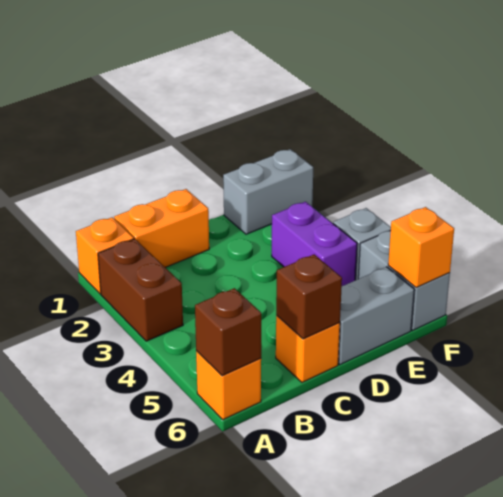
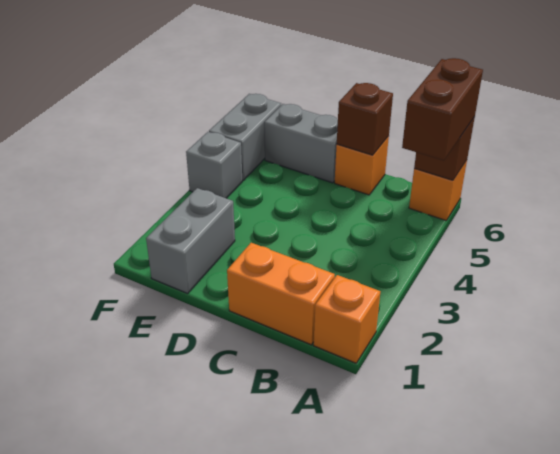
brown 1x2 brick [98,239,183,341] -> brown 1x2 brick moved to [402,58,483,161]
grey 1x2 brick [223,149,313,234] -> grey 1x2 brick turned to [146,188,235,293]
purple 1x2 brick [271,202,357,286] -> none
orange 1x1 brick [388,207,454,288] -> none

